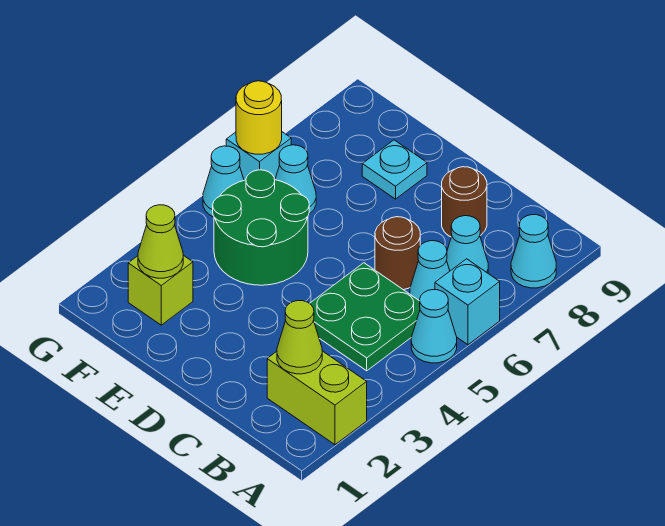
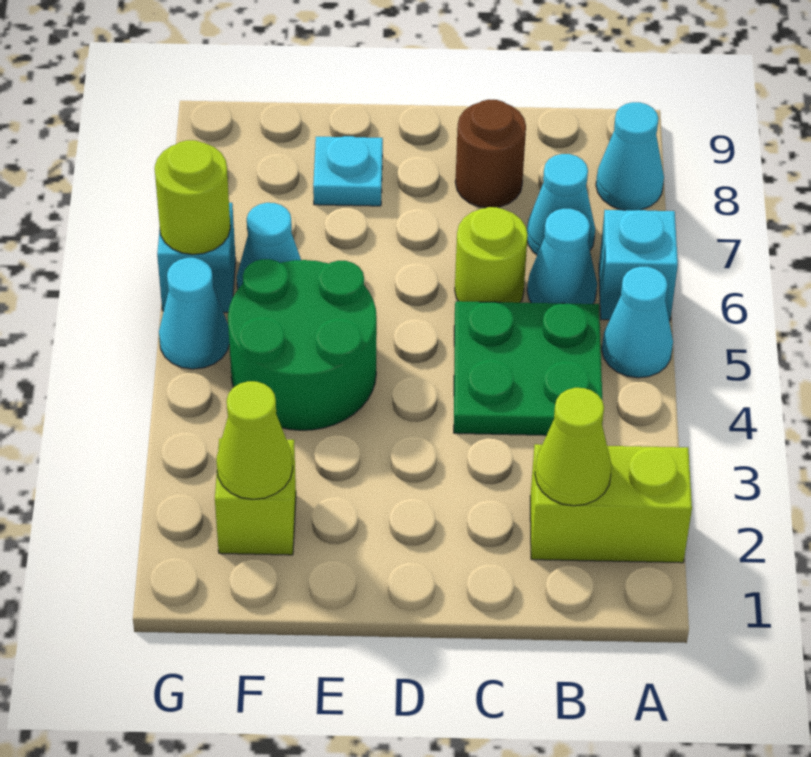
brown 1x1 round brick [375,217,420,290] -> lime 1x1 round brick [455,207,528,303]
yellow 1x1 round brick [236,81,282,154] -> lime 1x1 round brick [155,140,230,254]

